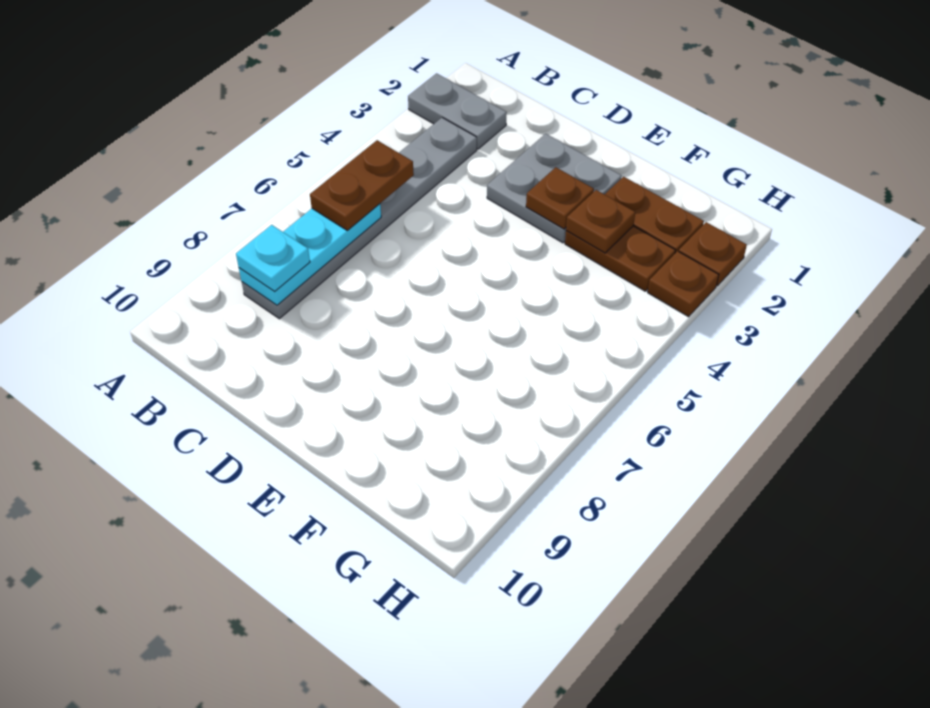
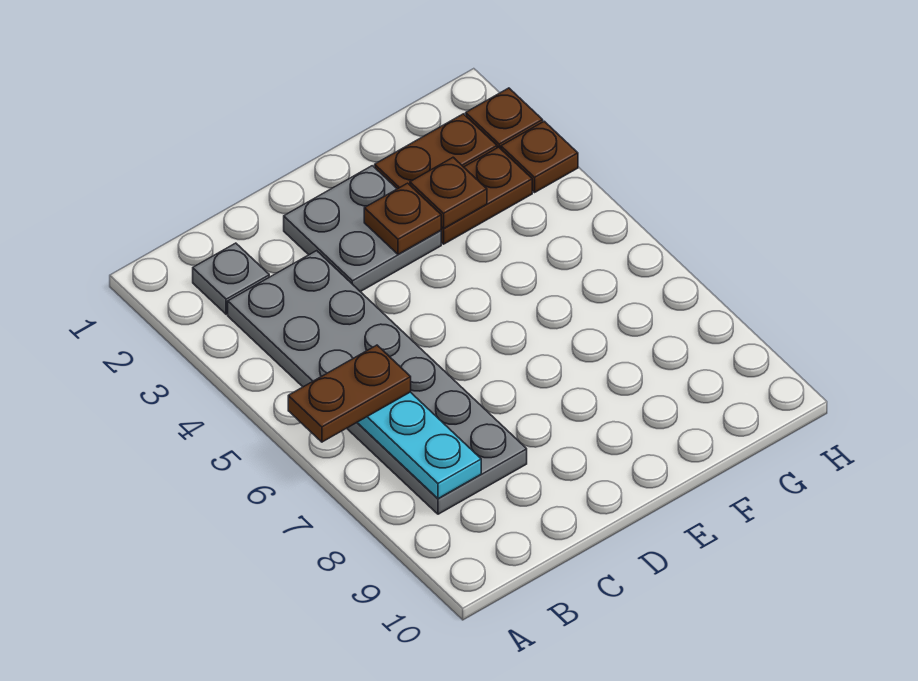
grey 1x2 plate [408,73,507,149] -> grey 1x1 plate [193,243,269,314]
grey 1x6 plate [242,118,477,319] -> grey 2x6 plate [228,251,527,514]
brown 1x2 plate [310,140,414,230] -> brown 1x2 plate turned to [288,345,411,442]
cyan 1x1 plate [236,225,310,292] -> none

